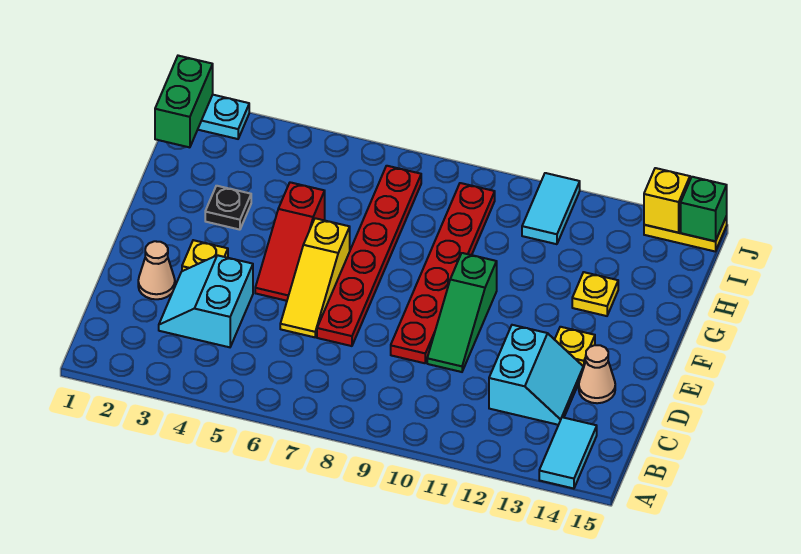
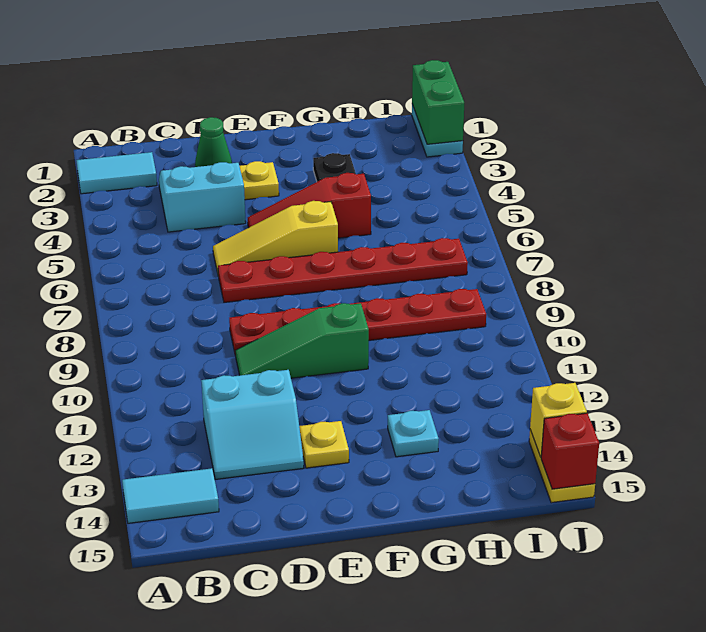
tan 1x1 cone [138,241,175,299] -> green 1x1 cone [195,117,232,167]
tan 1x1 cone [579,345,615,403] -> none
yellow 1x1 plate [572,272,618,316] -> cyan 1x1 plate [388,410,439,457]
green 1x2 brick [155,56,213,147] -> green 1x2 brick turned to [412,60,464,144]
cyan 1x2 tile [522,173,580,244] -> cyan 1x2 tile moved to [76,152,157,194]
green 1x1 brick [681,177,727,241] -> red 1x1 brick [541,413,599,489]

